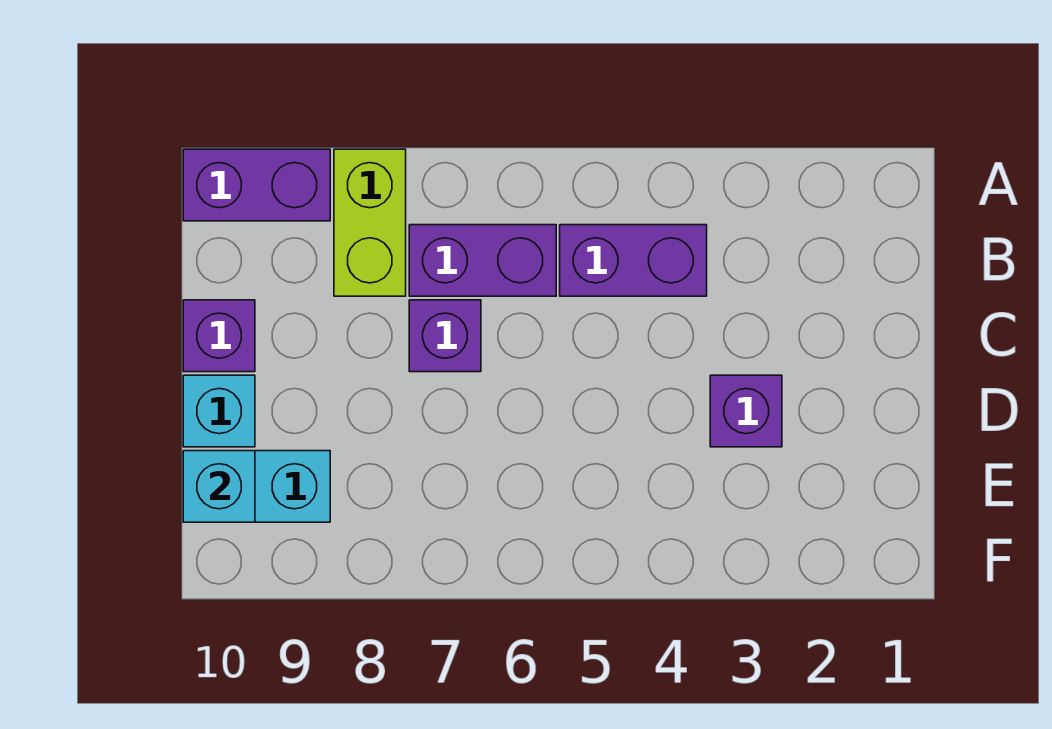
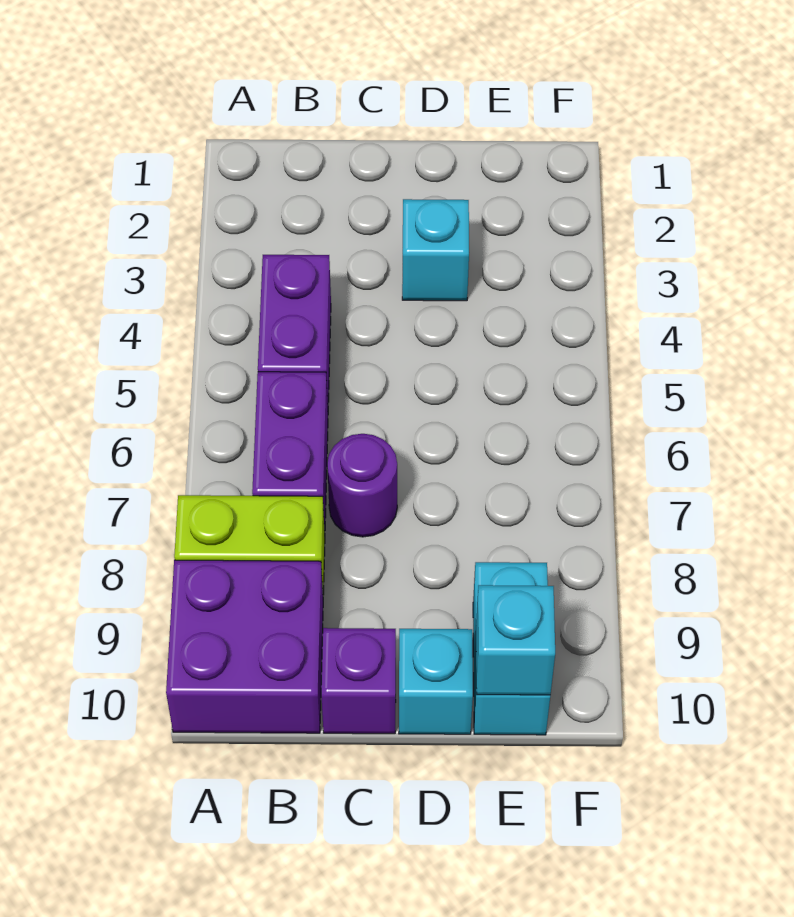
purple 1x2 brick [183,149,330,221] -> purple 2x2 brick [166,560,323,733]
purple 1x1 brick [409,300,481,372] -> purple 1x1 round brick [327,434,397,537]
purple 1x1 brick [710,375,782,447] -> cyan 1x1 brick [402,199,469,301]

